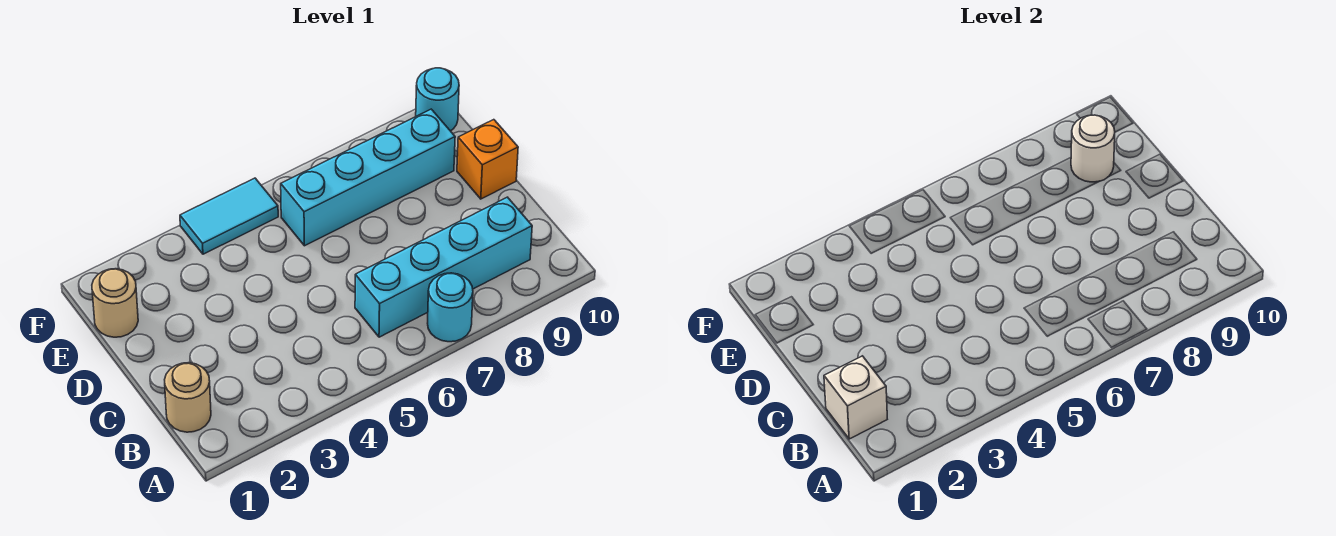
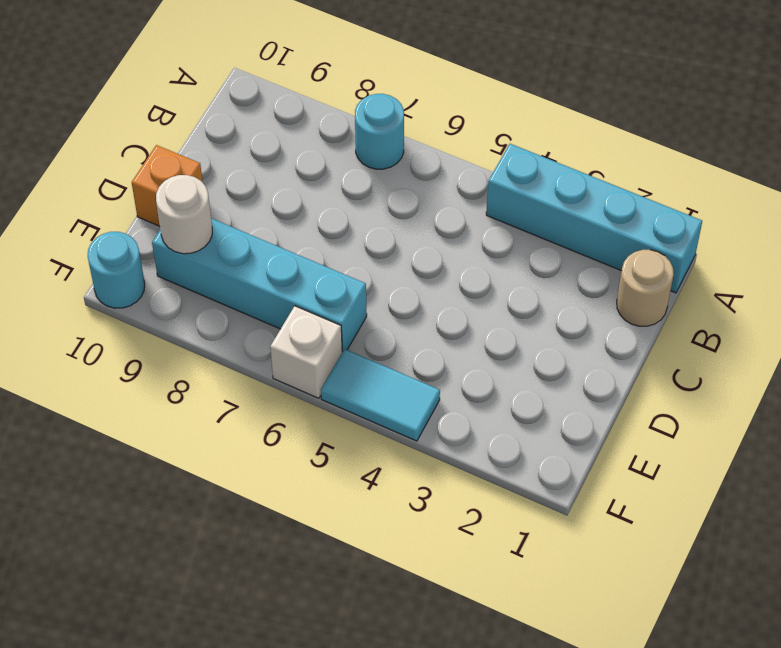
white 1x1 brick [824,356,887,439] -> white 1x1 brick moved to [270,306,342,398]
cyan 1x4 brick [355,197,532,337] -> cyan 1x4 brick moved to [486,144,702,293]
tan 1x1 round brick [92,269,138,337] -> none

